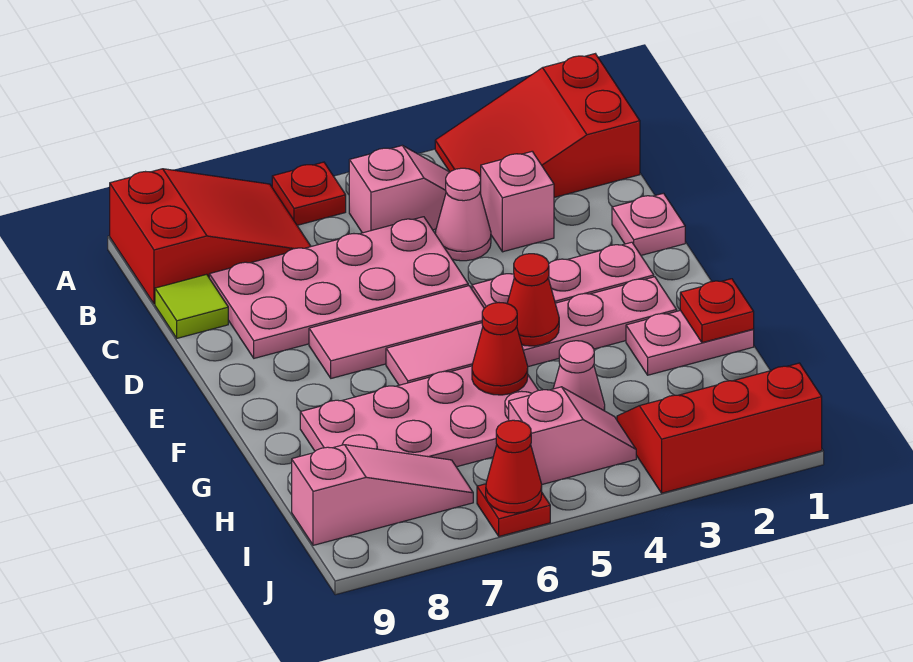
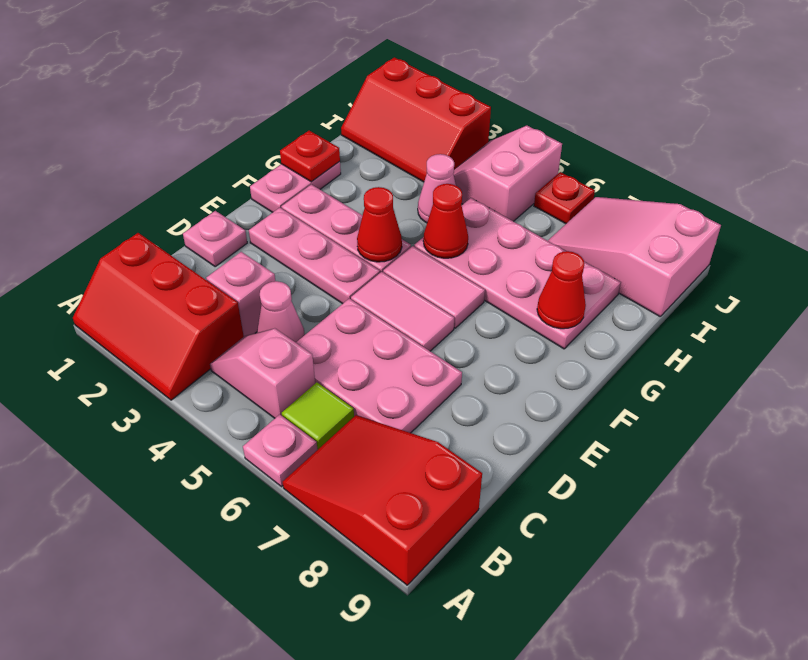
red 2x3 slope [435,54,640,197] -> red 2x3 slope turned to [73,233,244,400]
red 1x1 plate [272,162,346,225] -> pink 1x1 plate [243,414,318,487]
pink 2x4 plate [209,217,468,358] -> pink 2x3 plate [296,298,462,433]
lime 1x1 tile [155,274,228,338] -> lime 1x1 tile moved to [282,382,354,449]
pink 1x3 tile [309,286,484,378] -> pink 1x2 tile [351,272,454,351]
pink 1x2 plate [626,311,754,375] -> pink 1x2 plate turned to [250,161,341,212]
pink 1x2 slope [509,387,636,484] -> pink 2x2 slope [453,126,562,221]
pink 1x3 slope [292,445,473,545] -> pink 2x3 slope [548,197,721,316]
red 1x1 cone [486,420,542,513] -> red 1x1 cone moved to [537,251,586,329]

